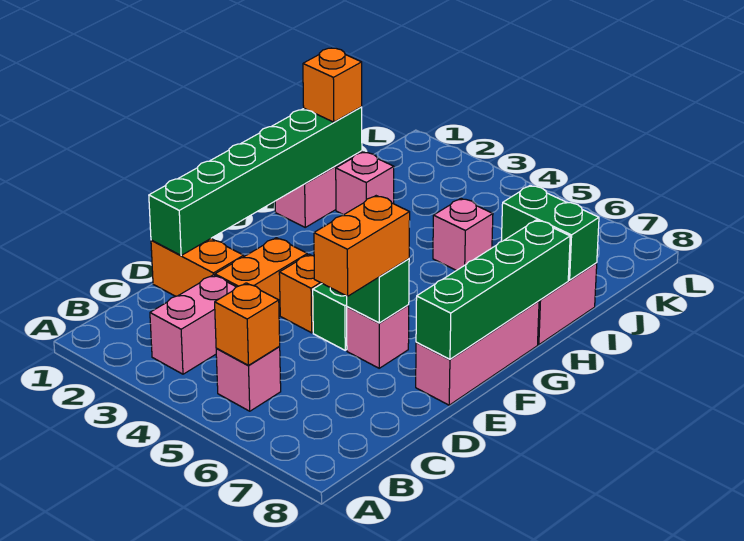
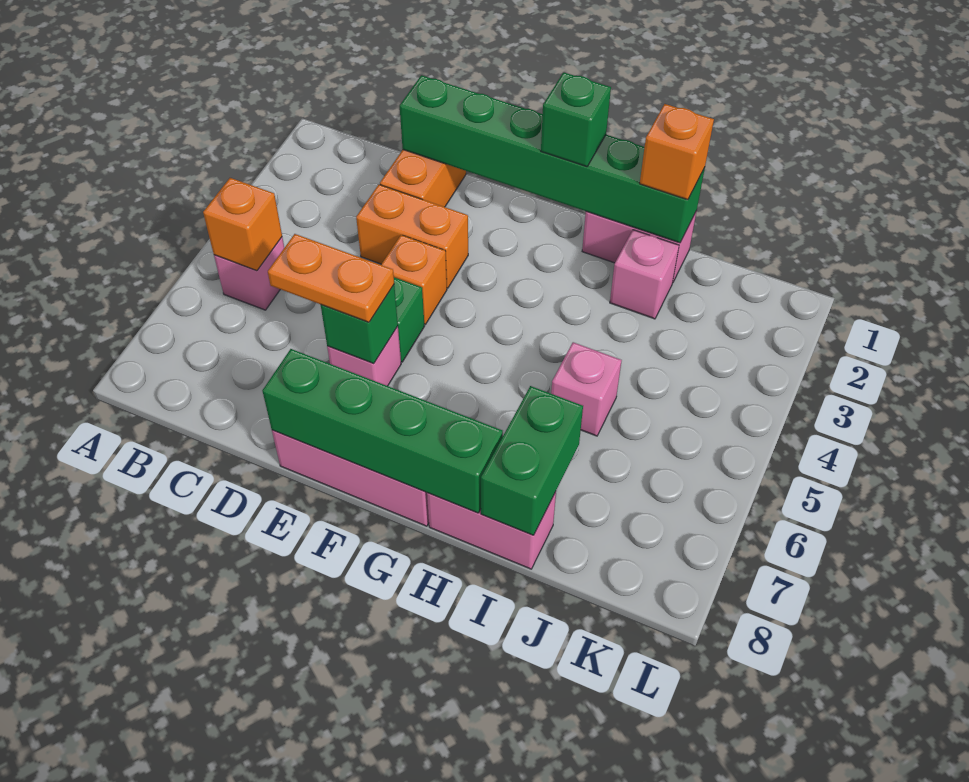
pink 1x2 brick [150,275,236,374] -> none
orange 1x2 brick [314,196,410,296] -> orange 1x2 plate [268,234,394,322]
none -> green 1x1 brick [541,72,611,167]

